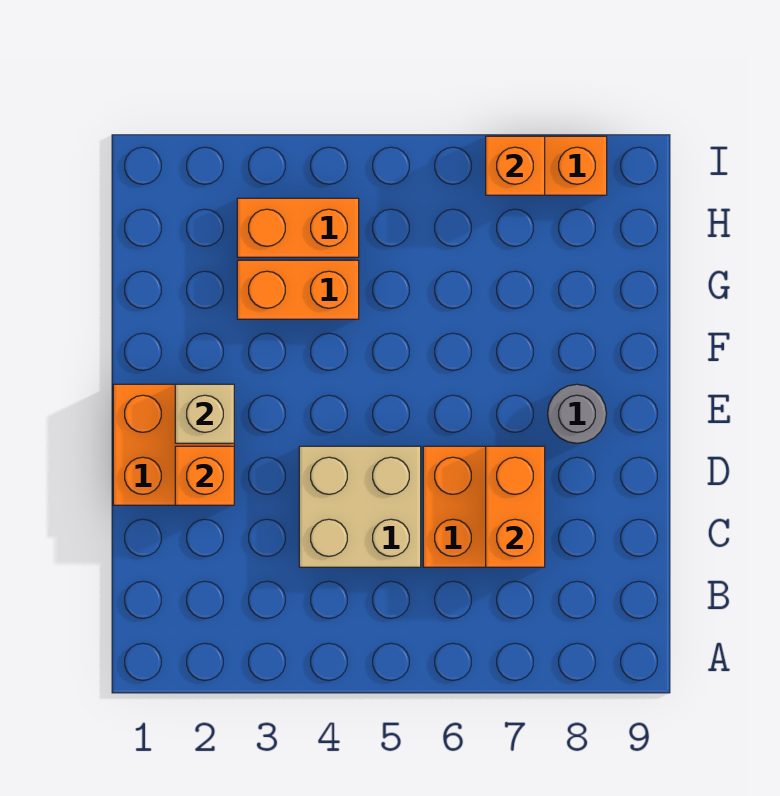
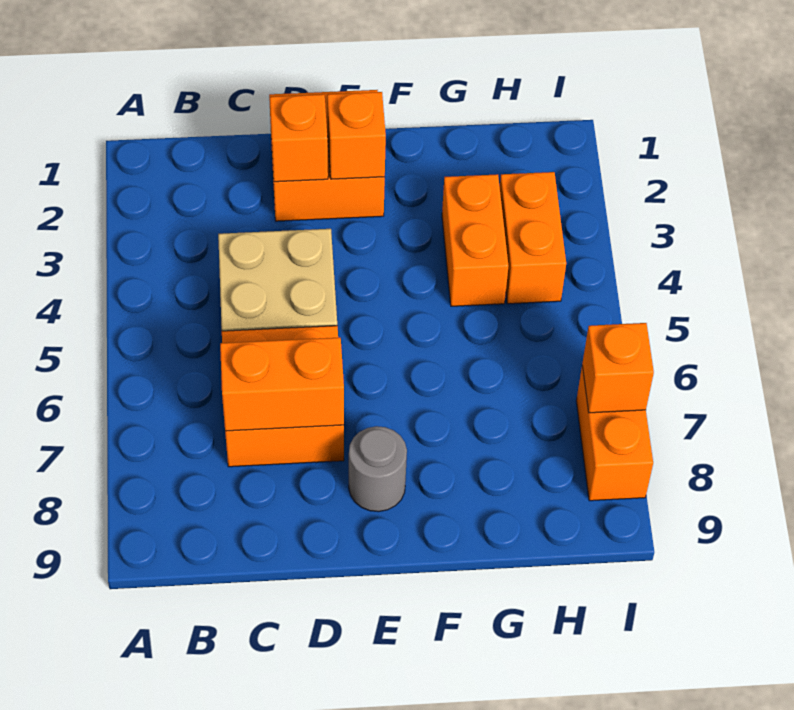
tan 1x1 brick [175,384,234,443] -> orange 1x1 brick [327,92,386,179]

